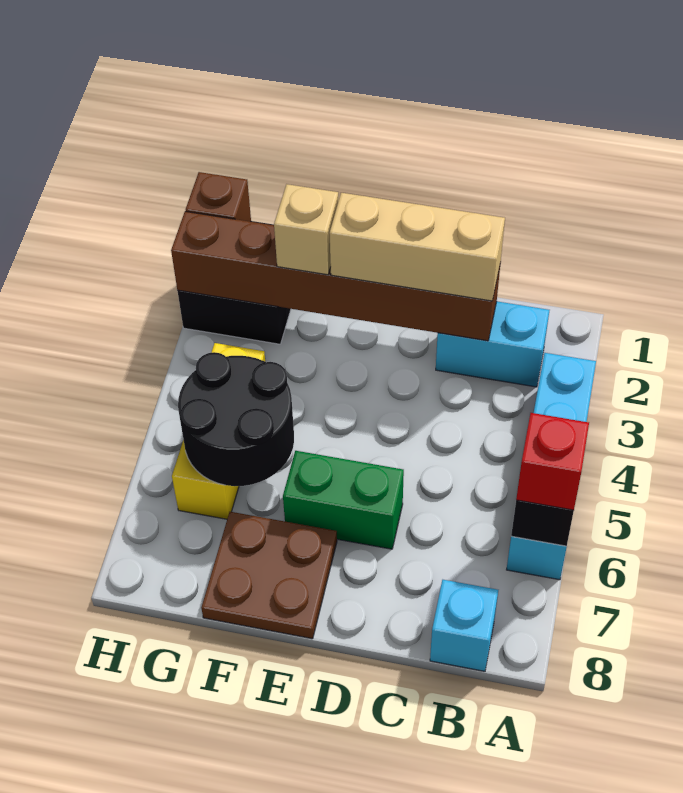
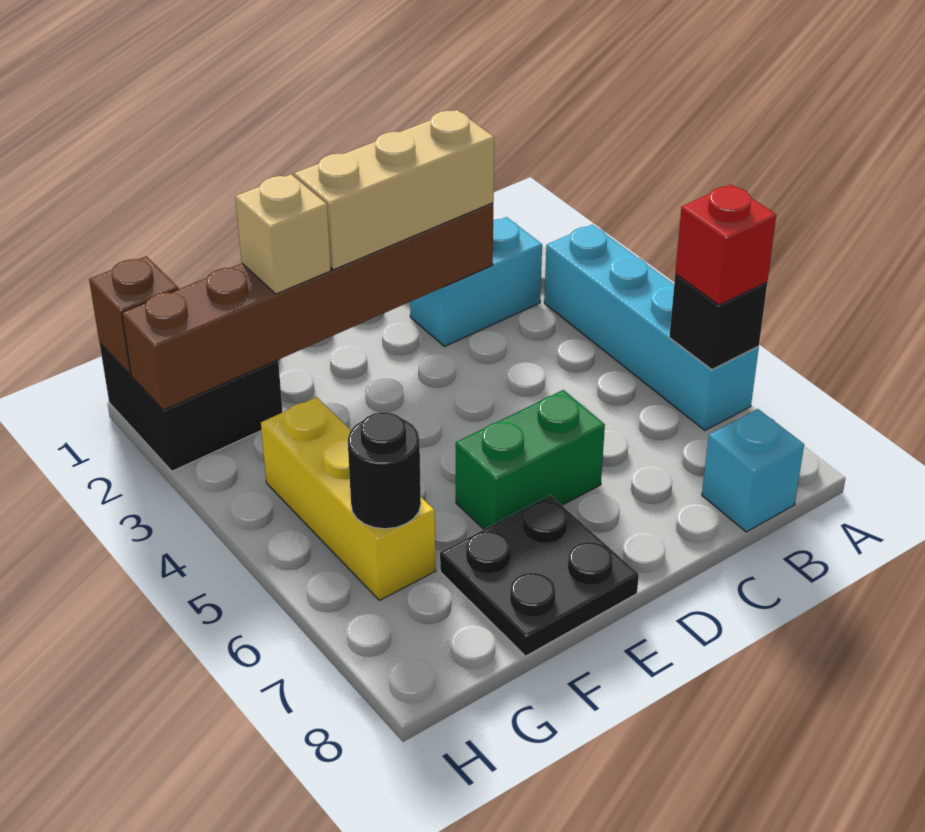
brown 2x2 plate [201,512,337,639] -> black 2x2 plate [440,495,639,656]
black 2x2 round brick [178,352,294,486] -> black 1x1 round brick [348,412,421,529]

